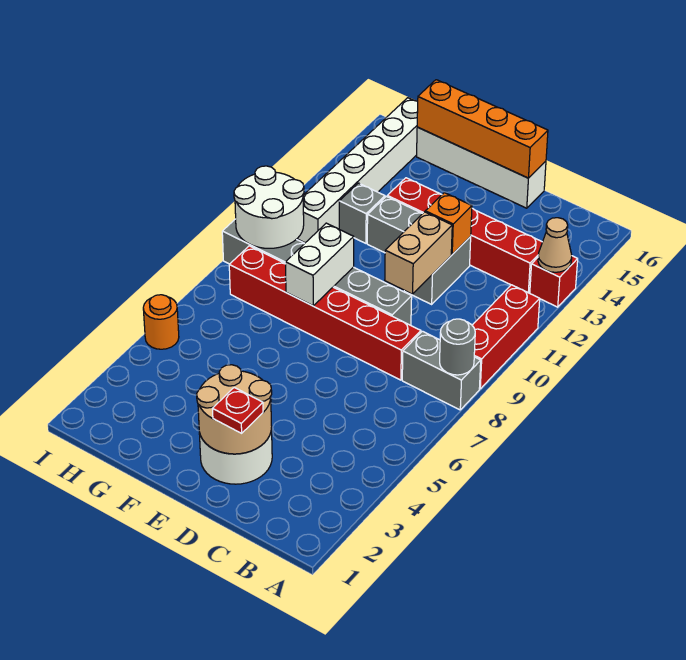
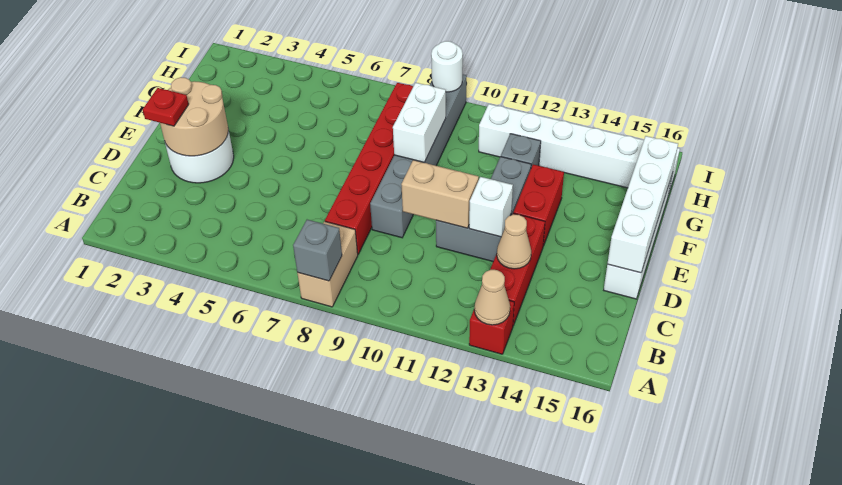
grey 1x2 brick [402,331,481,410] -> tan 1x2 brick [297,221,358,307]
grey 1x1 round brick [440,319,475,375] -> grey 1x1 brick [293,220,342,281]
red 1x3 brick [472,285,540,389] -> none
none -> tan 1x1 cone [497,214,531,269]
orange 1x1 brick [425,193,472,254] -> white 1x1 brick [469,177,513,237]
orange 1x4 brick [417,80,548,178] -> white 1x4 brick [607,136,678,273]
white 1x2 brick [285,223,354,306] -> white 1x2 brick turned to [393,83,446,162]
white 2x2 round brick [234,166,304,248] -> white 1x1 round brick [431,41,463,92]
orange 1x1 round brick [143,295,179,349] -> none

